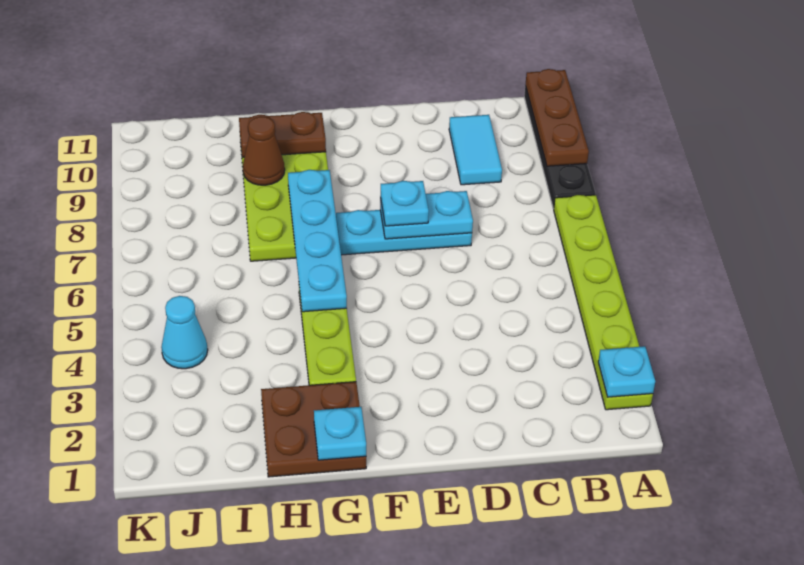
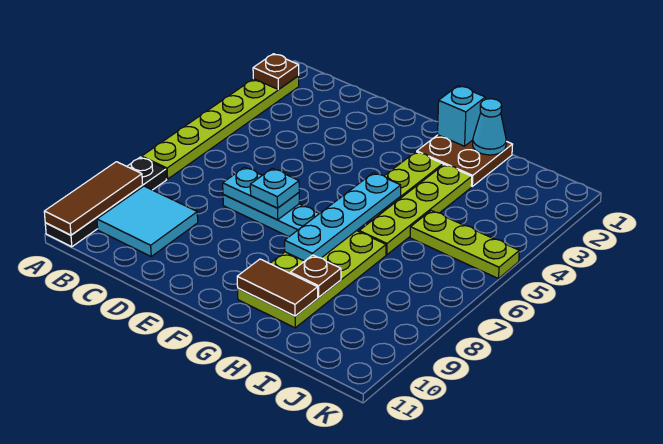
cyan 1x1 plate [598,346,655,397] -> brown 1x1 plate [253,54,299,90]
brown 1x3 plate [525,69,589,166] -> brown 1x3 tile [44,162,143,235]
cyan 1x2 tile [449,115,502,185] -> cyan 2x2 tile [97,186,198,256]
cyan 1x1 plate [314,407,366,460] -> cyan 1x1 brick [438,86,485,146]
brown 1x2 plate [239,112,326,157] -> brown 1x2 tile [237,259,318,316]
none -> lime 1x4 plate [359,164,472,255]
brown 1x1 cone [243,116,285,185] -> brown 1x1 plate [290,255,341,297]
none -> lime 1x3 plate [410,211,519,279]
cyan 1x1 cone [161,296,208,369] -> cyan 1x1 cone moved to [473,99,506,155]

